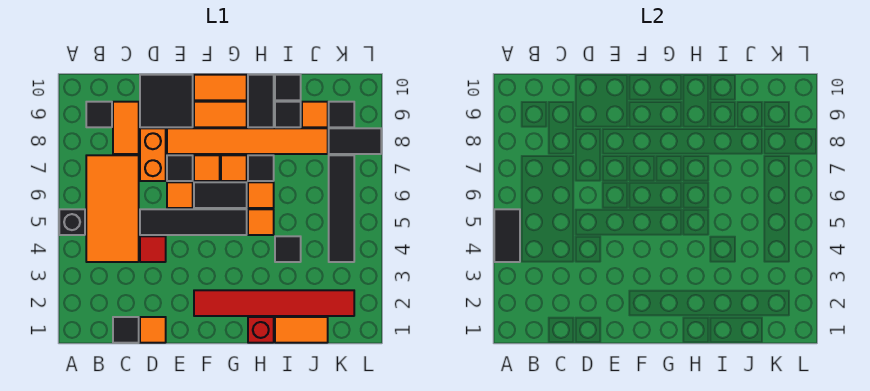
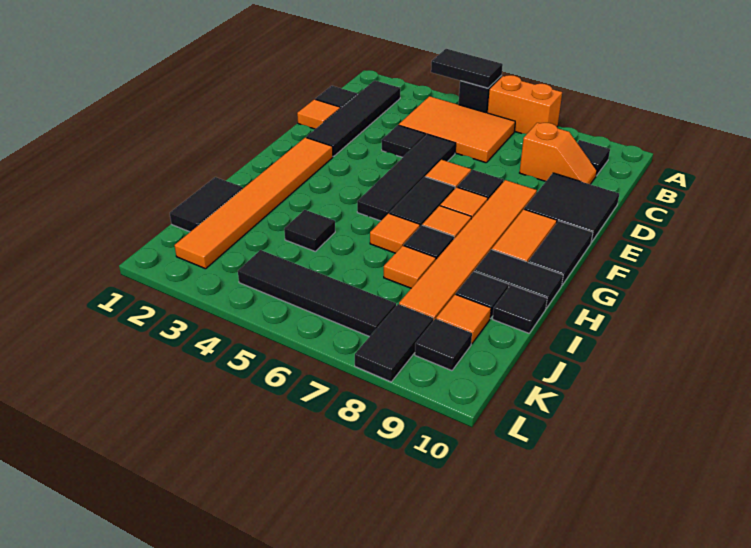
none -> black 1x4 tile [306,80,400,157]
orange 2x4 tile [86,155,139,262] -> orange 2x3 tile [399,96,515,163]
orange 1x2 tile [113,102,139,154] -> orange 1x2 slope [520,123,597,184]
red 1x1 tile [140,236,166,262] -> black 1x1 tile [382,125,426,157]
orange 1x2 brick [140,128,166,181] -> orange 1x2 brick moved to [488,75,562,134]
red 1x6 tile [194,290,354,316] -> orange 1x6 tile [175,137,333,269]
orange 1x2 tile [194,75,247,100] -> black 1x2 tile [528,221,593,285]
red 1x1 brick [248,317,274,343] -> none
orange 1x1 tile [248,209,274,235] -> orange 1x1 tile moved to [384,246,436,288]
orange 1x2 tile [275,317,328,343] -> black 1x2 tile [170,177,243,232]

